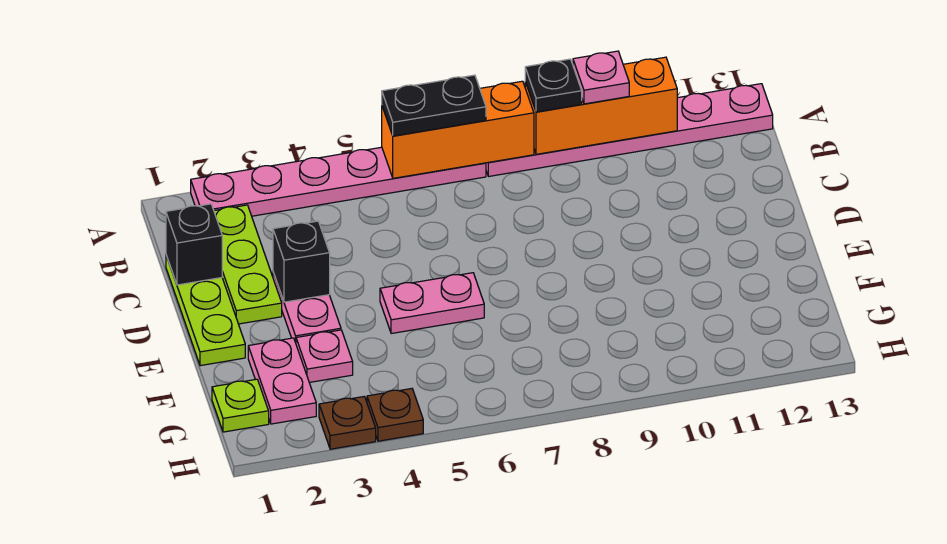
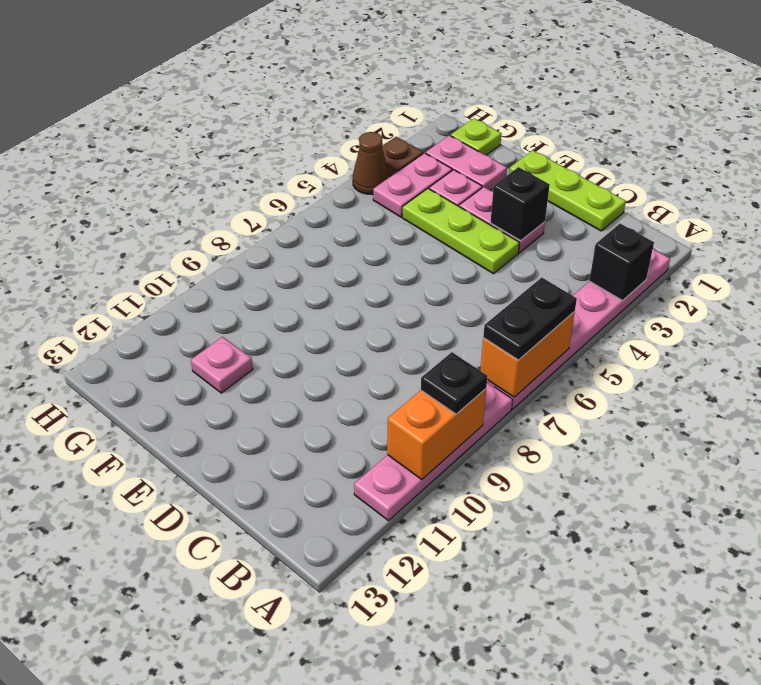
orange 1x3 brick [382,81,534,178] -> orange 1x2 brick [480,312,575,397]
pink 1x6 plate [486,84,773,176] -> pink 1x4 plate [354,382,513,521]
orange 1x3 brick [525,57,677,154] -> orange 1x2 brick [387,389,486,479]
pink 1x1 plate [573,51,629,104] -> pink 1x1 plate moved to [191,337,253,393]
lime 1x3 plate [214,205,282,324] -> lime 1x3 plate moved to [402,189,519,274]
black 1x1 brick [166,204,222,285] -> black 1x1 brick moved to [589,224,654,300]
pink 1x2 plate [380,273,484,334] -> pink 1x2 plate moved to [373,153,452,217]
brown 1x1 plate [367,389,423,441] -> brown 1x1 cone [353,132,389,194]

